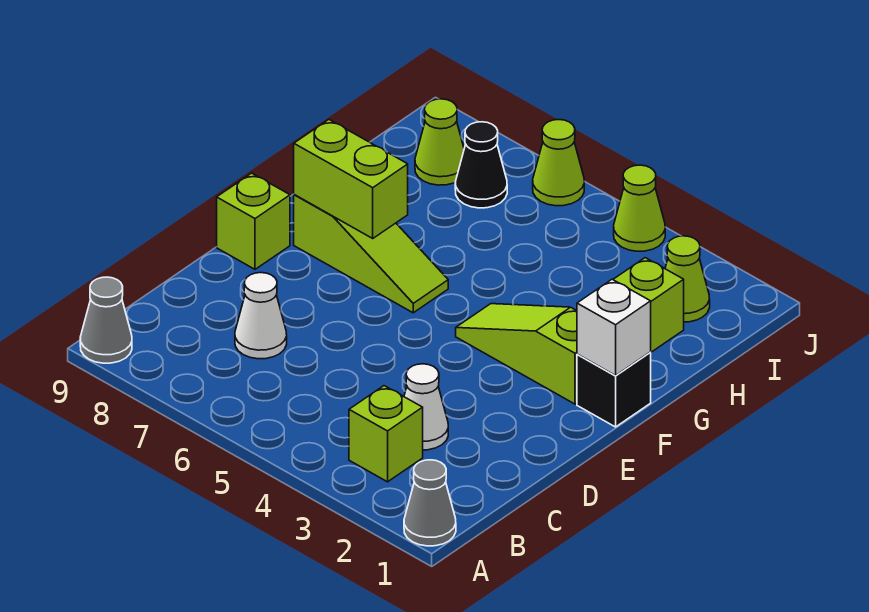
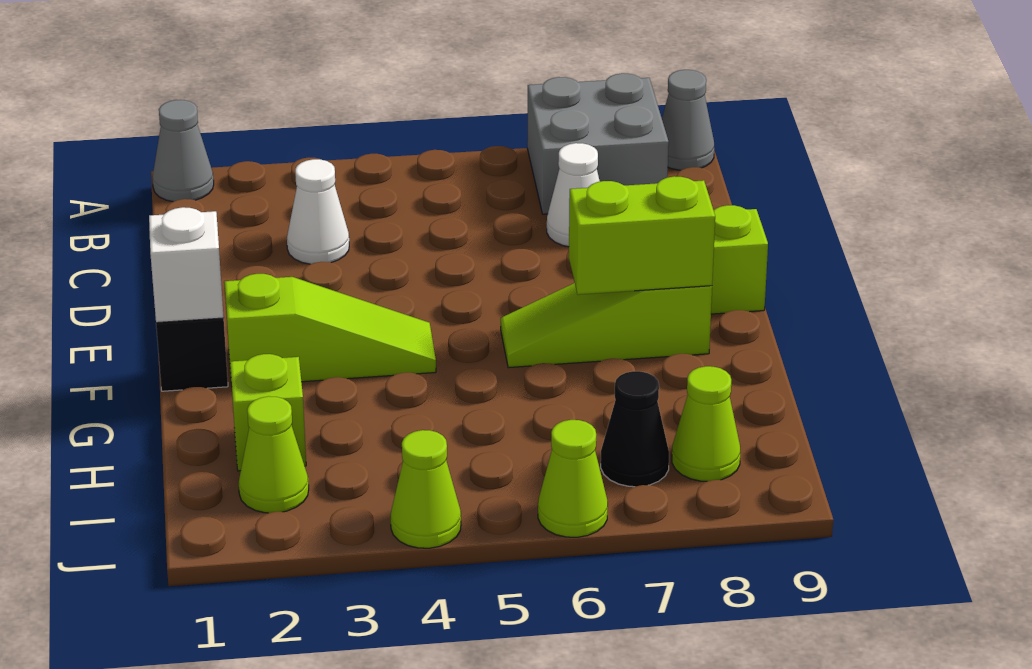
none -> grey 2x2 brick [527,73,669,214]
lime 1x1 brick [349,386,423,482] -> none

